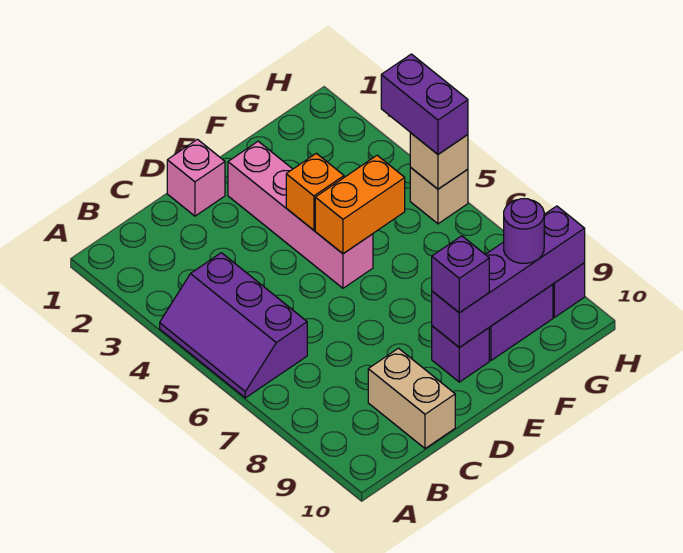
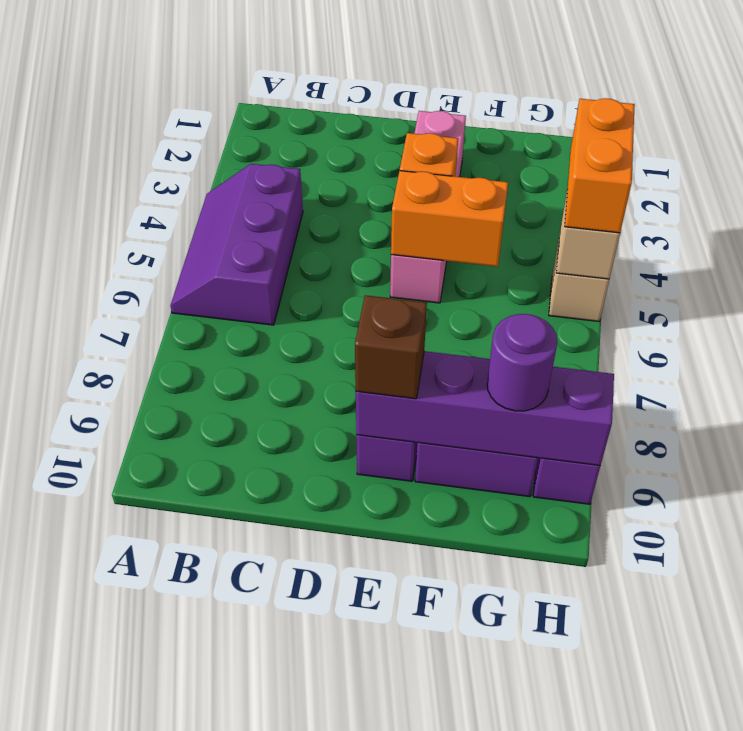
tan 1x2 brick [368,348,455,448] -> none
pink 1x1 brick [167,139,225,216] -> none
purple 1x1 brick [432,236,489,313] -> brown 1x1 brick [355,295,427,399]
purple 1x2 brick [381,54,468,154] -> orange 1x2 brick [565,98,635,233]

